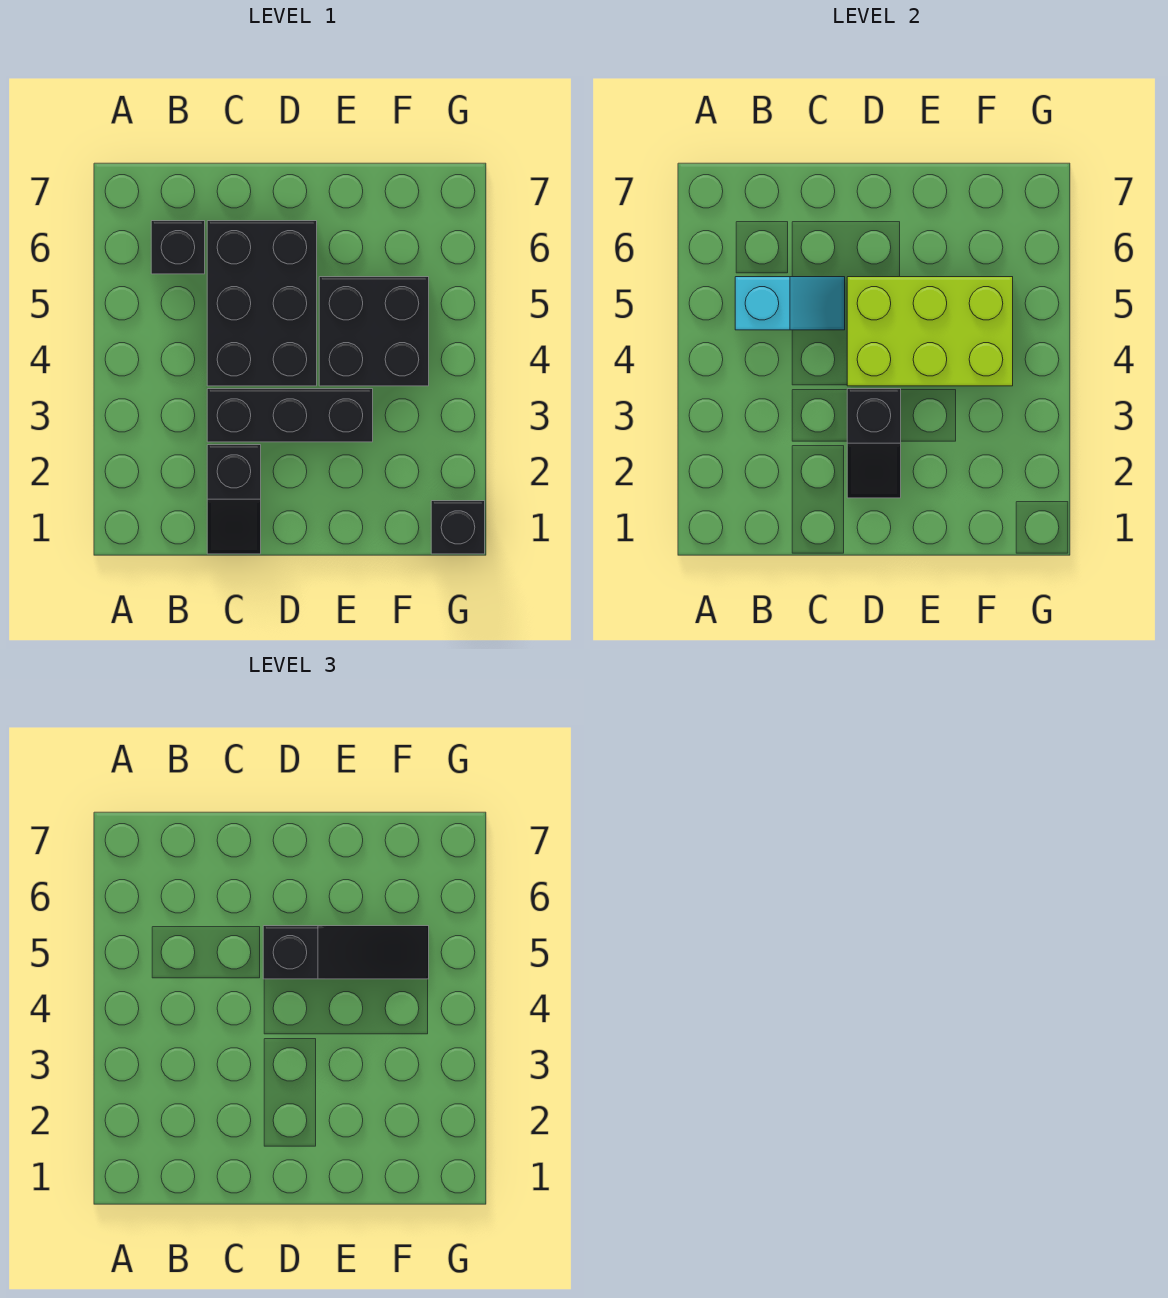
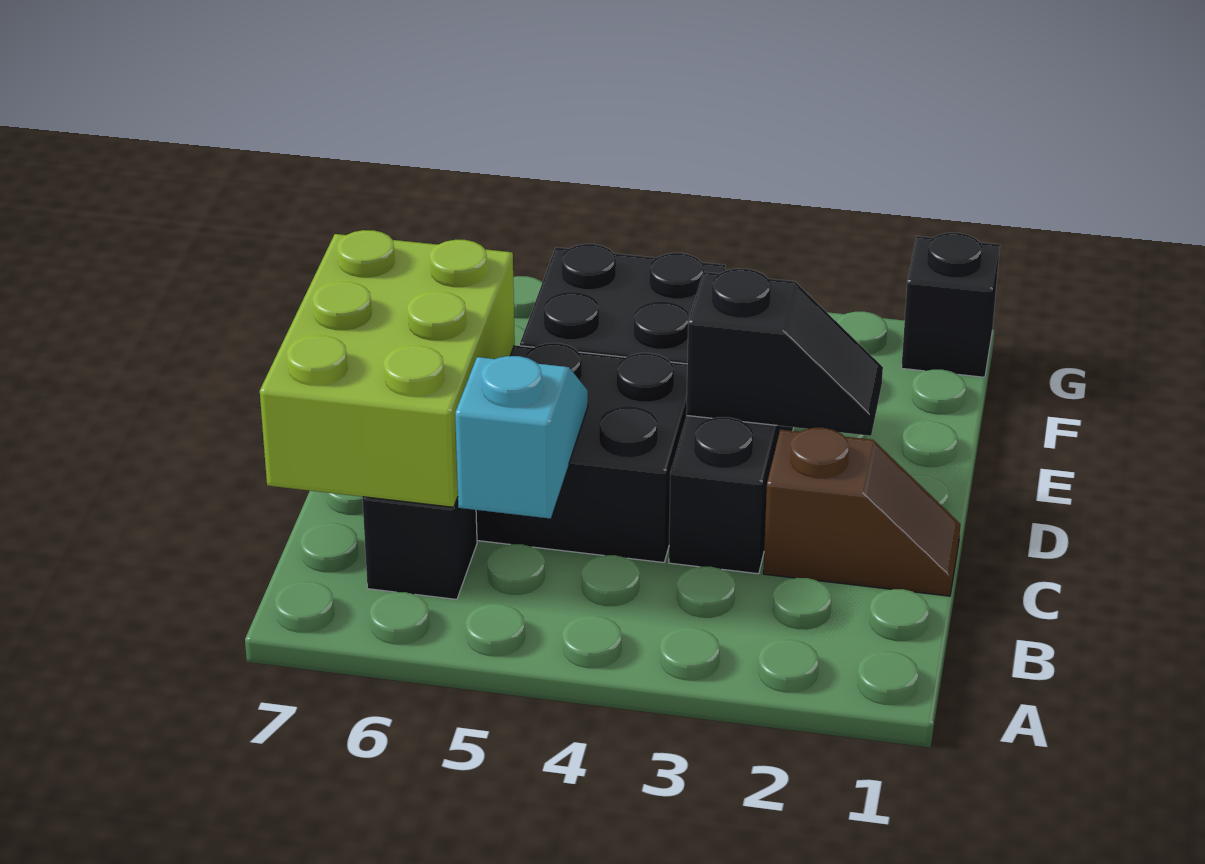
black 1x2 slope [207,445,261,554] -> brown 1x2 slope [763,428,960,596]
lime 2x3 brick [847,277,1013,386] -> lime 2x3 brick moved to [260,230,515,507]
black 1x3 slope [263,926,429,979] -> none

